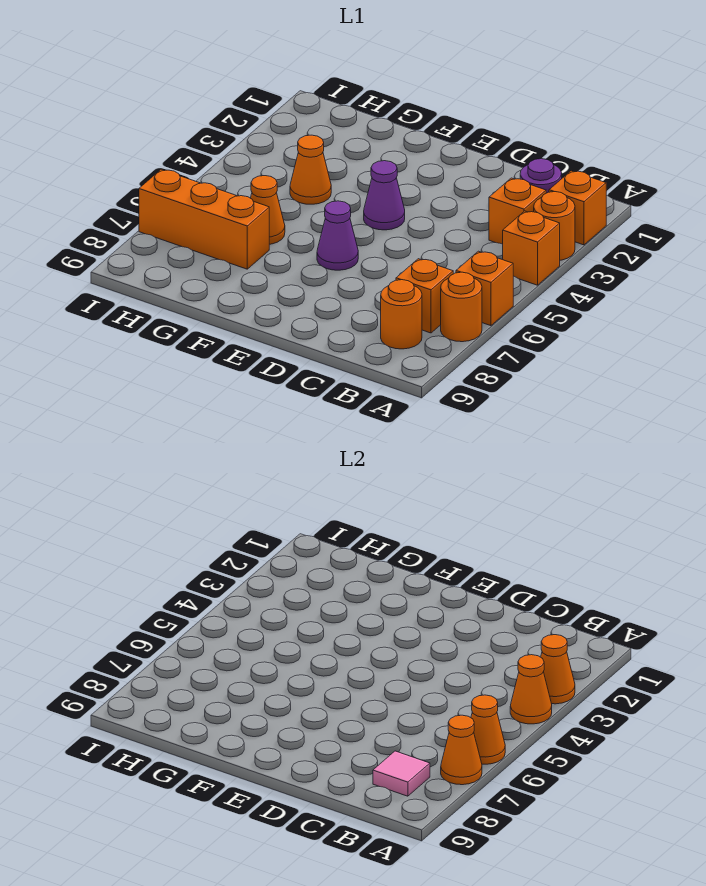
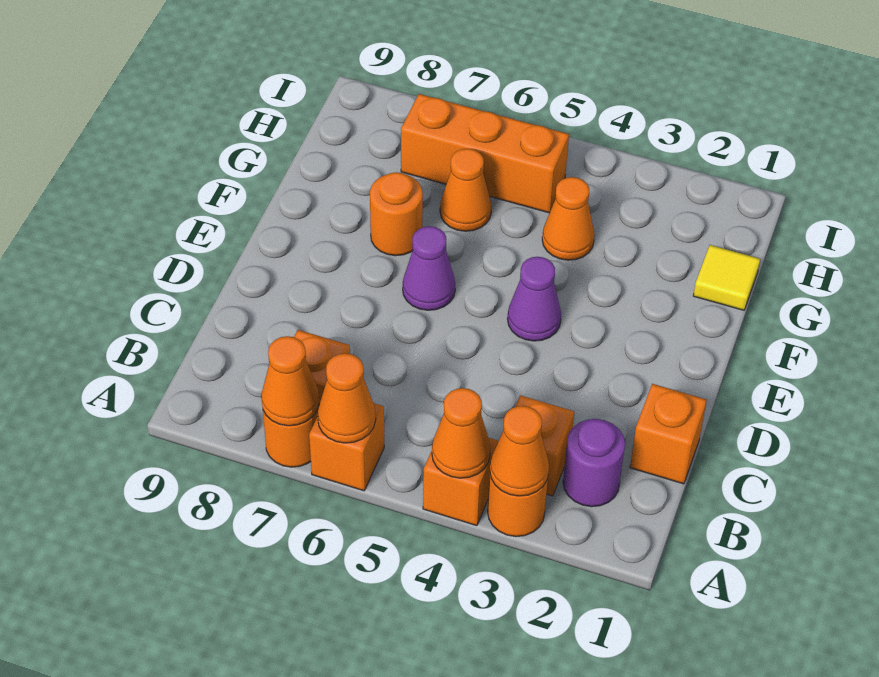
orange 1x1 brick [549,171,606,245] -> orange 1x1 brick moved to [630,384,707,484]
orange 1x1 round brick [381,280,422,349] -> orange 1x1 round brick moved to [370,172,423,256]
pink 1x1 tile [373,751,430,796] -> none
none -> yellow 1x1 tile [693,245,760,310]
orange 1x3 brick [139,169,269,269] -> orange 1x3 brick turned to [401,94,569,213]

